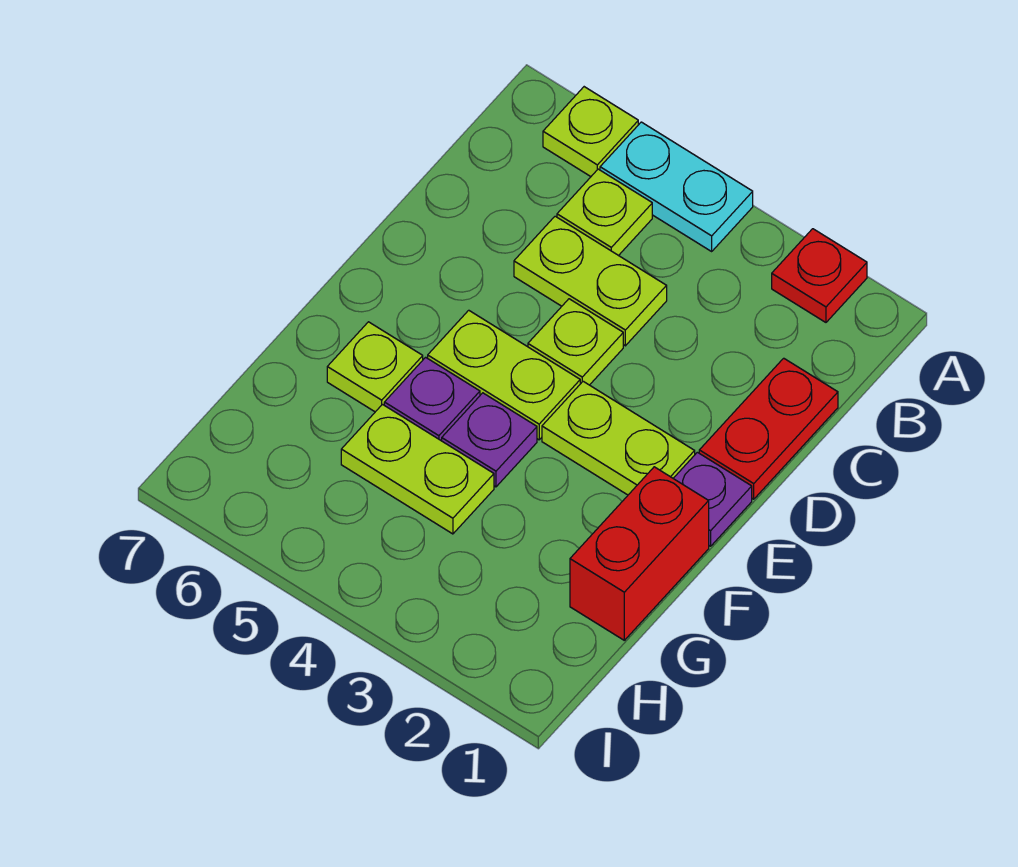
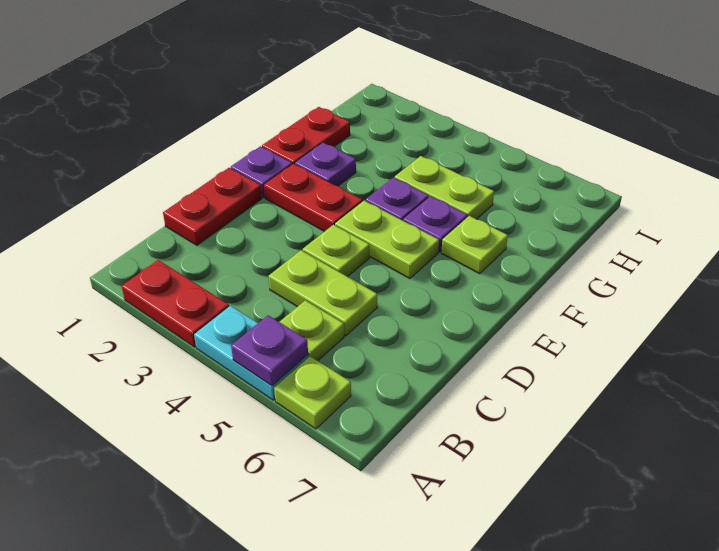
red 1x1 plate [772,229,867,322] -> red 1x2 plate [122,260,229,347]
none -> purple 1x1 plate [231,315,308,386]
lime 1x2 plate [542,381,695,495] -> red 1x2 plate [264,164,362,232]
red 1x2 brick [570,467,709,640] -> red 1x2 plate [262,107,350,164]
none -> purple 1x1 plate [295,143,356,186]

